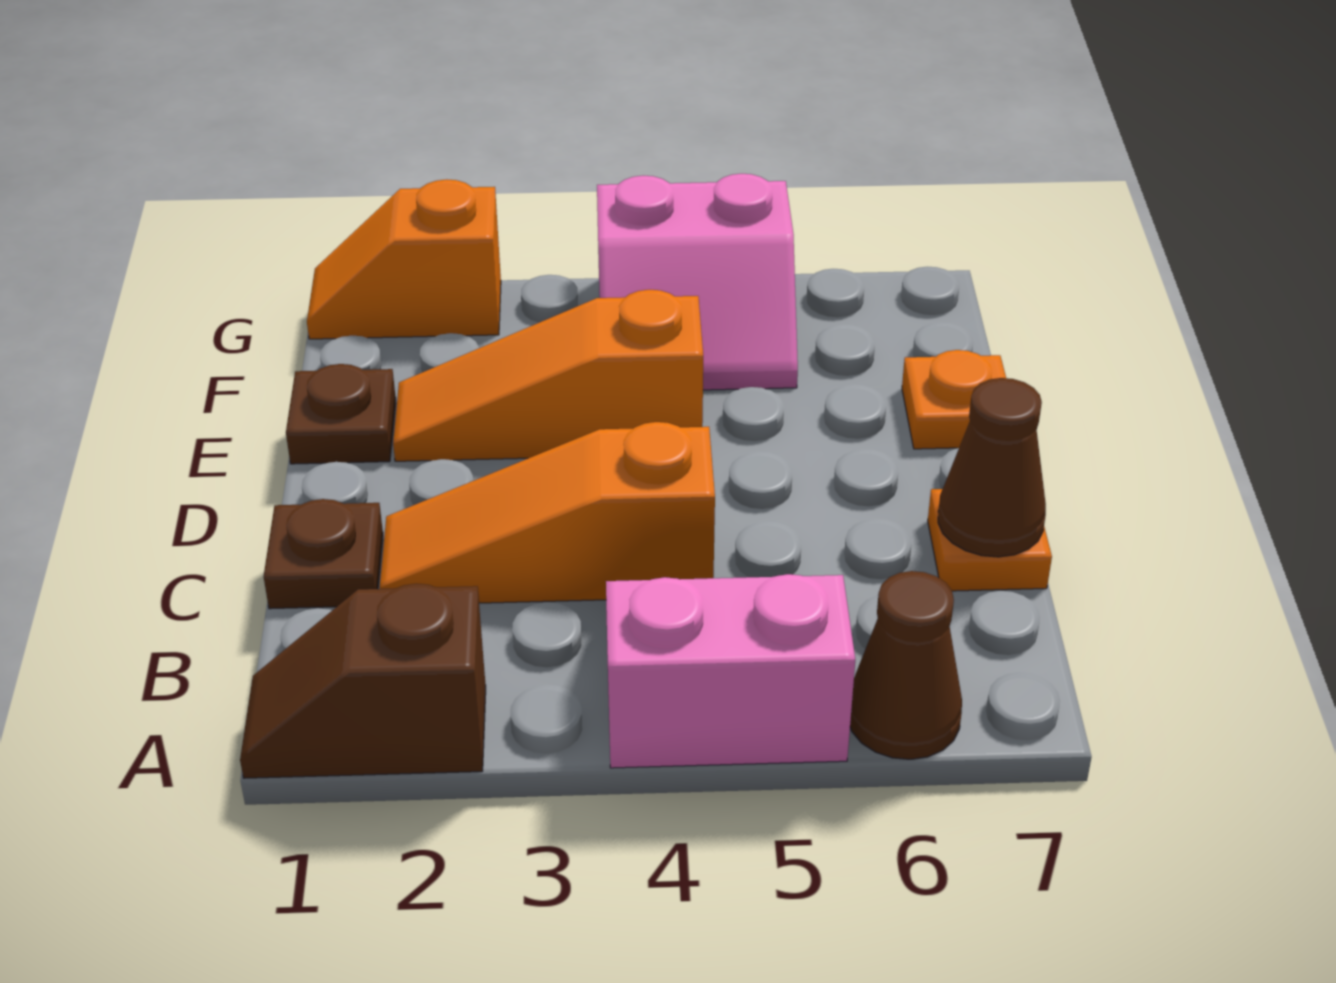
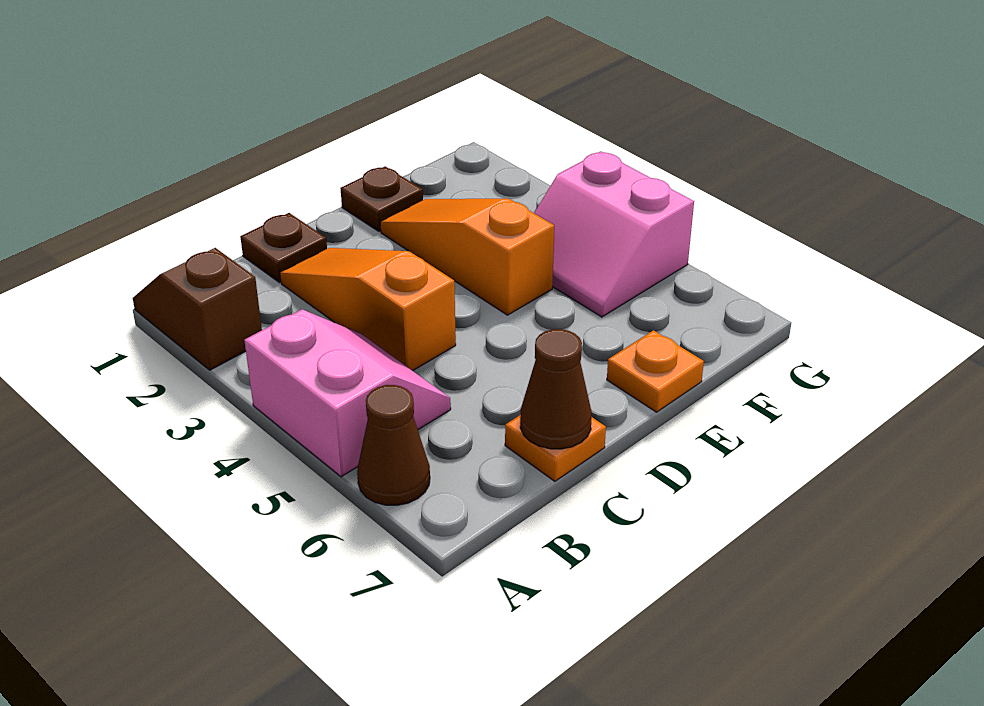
orange 1x2 slope [307,179,501,339] -> none

